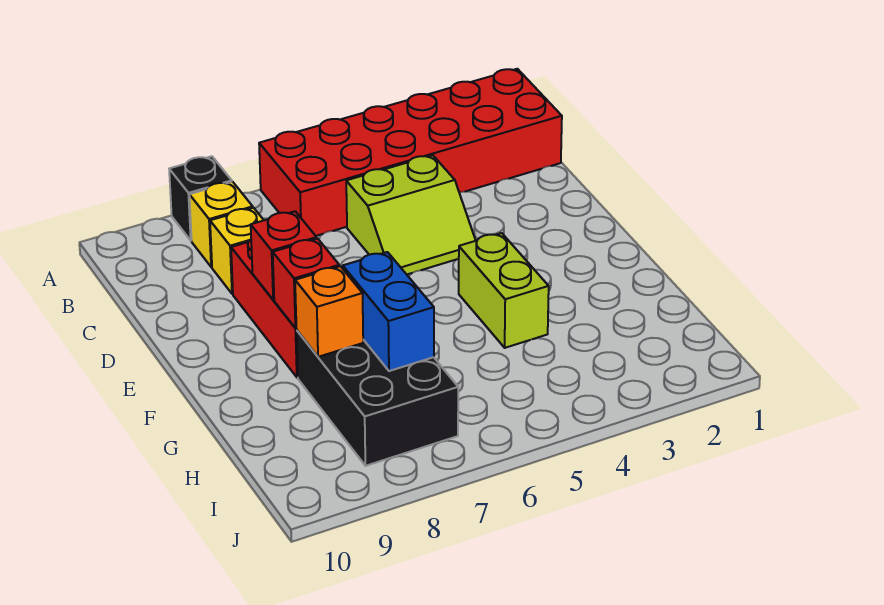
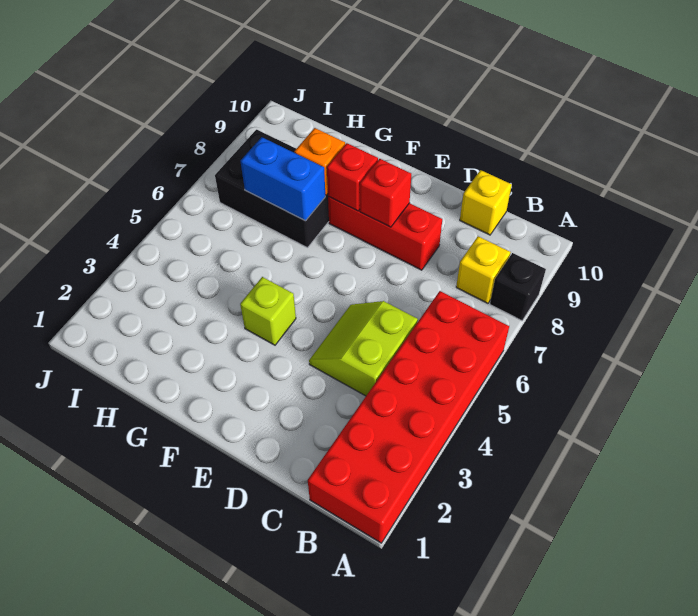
yellow 1x1 brick [210,208,264,294] -> yellow 1x1 brick moved to [460,170,512,235]
lime 1x2 brick [459,233,549,348] -> lime 1x1 brick [240,277,296,345]

